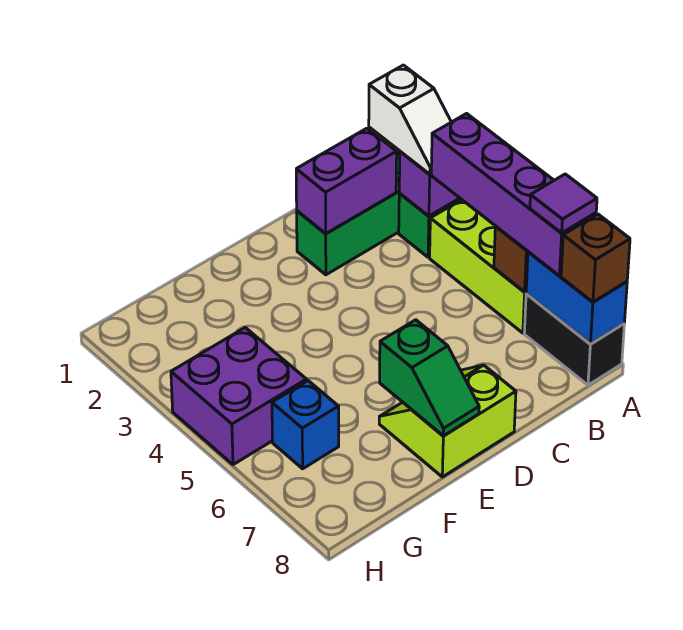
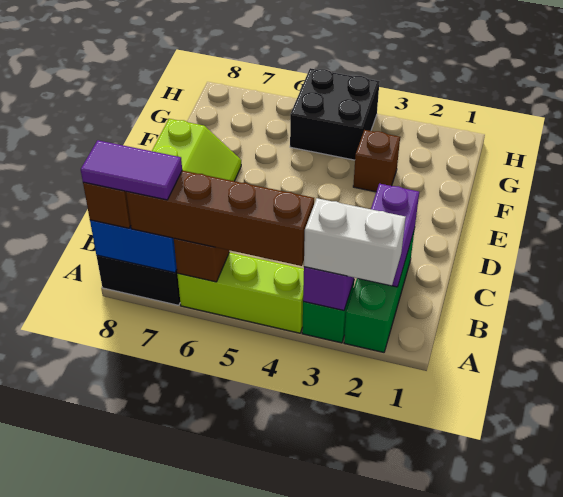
white 1x2 slope [369,65,451,174] -> white 1x2 brick [304,198,406,286]
purple 1x4 brick [431,114,596,276] -> brown 1x4 brick [126,171,314,266]
purple 1x1 tile [530,174,597,233] -> purple 1x2 tile [81,140,182,200]
green 1x2 slope [380,320,479,436] -> none
none -> brown 1x1 brick [353,130,400,192]
purple 2x2 brick [171,328,307,465] -> black 2x2 brick [290,68,380,160]
blue 1x1 brick [272,381,339,469] -> none

